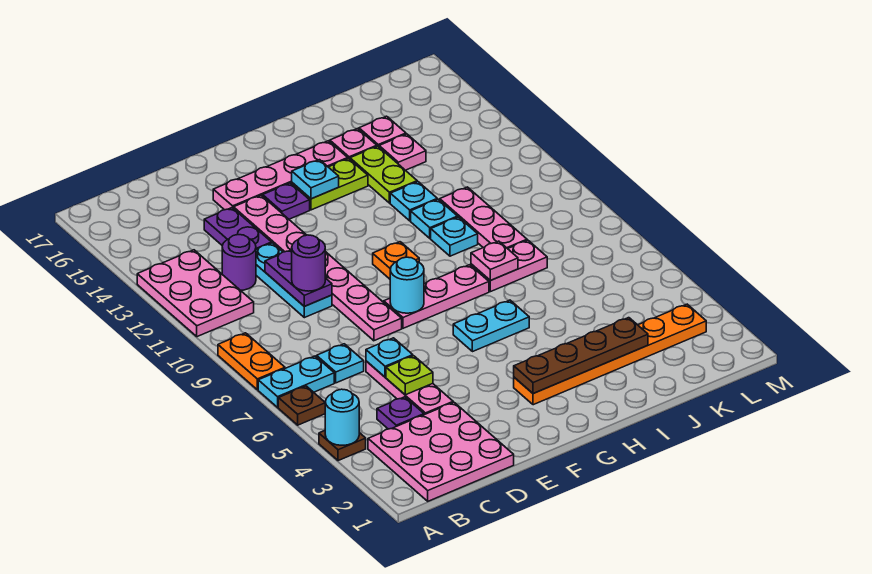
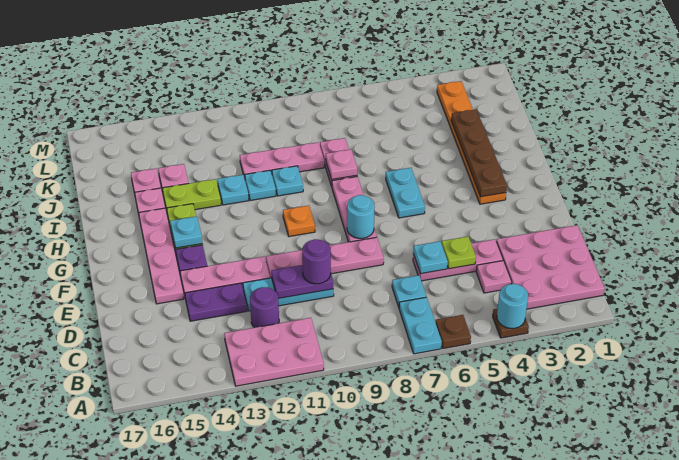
orange 1x2 plate [218,333,285,390] -> none
purple 1x1 plate [377,397,424,429] -> pink 1x1 plate [476,261,511,293]

